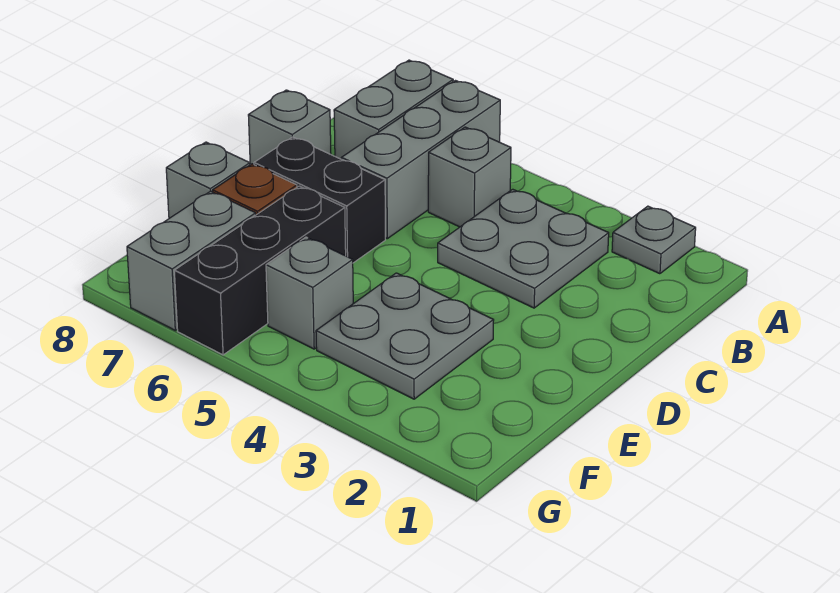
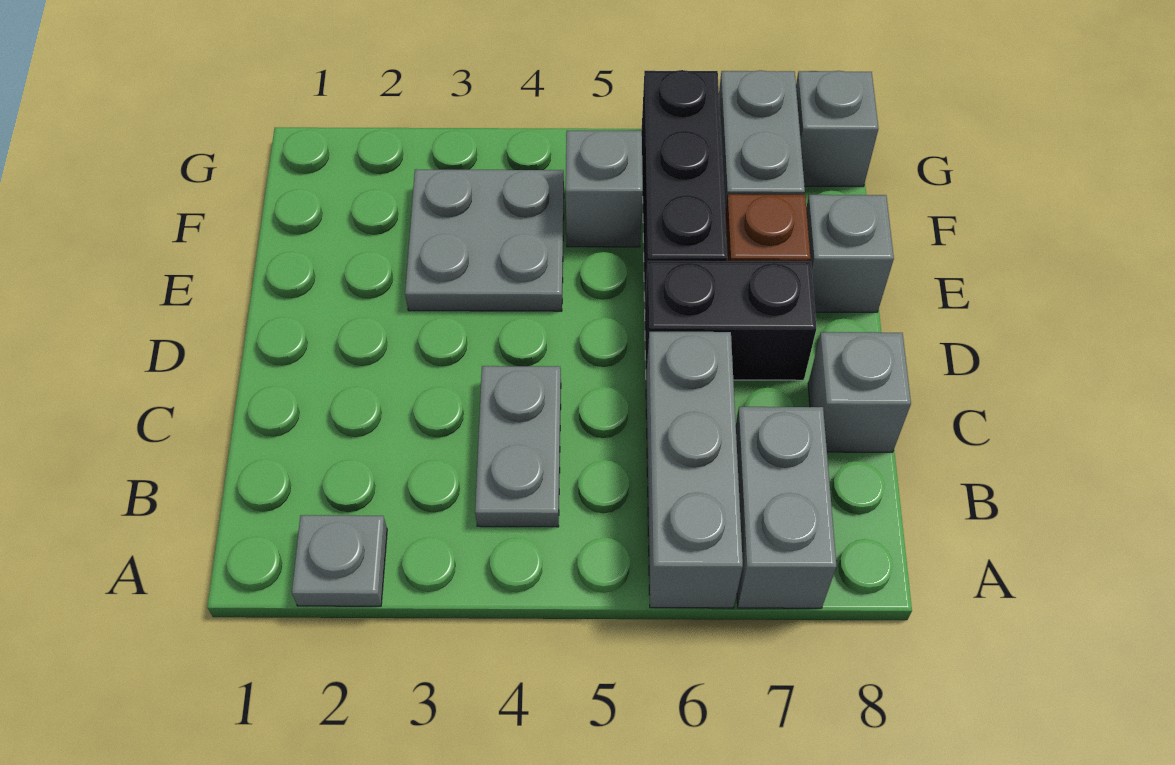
grey 2x2 plate [438,189,609,308] -> grey 1x2 plate [475,366,561,527]
grey 1x1 brick [428,127,511,227] -> grey 1x1 brick moved to [796,71,878,187]

